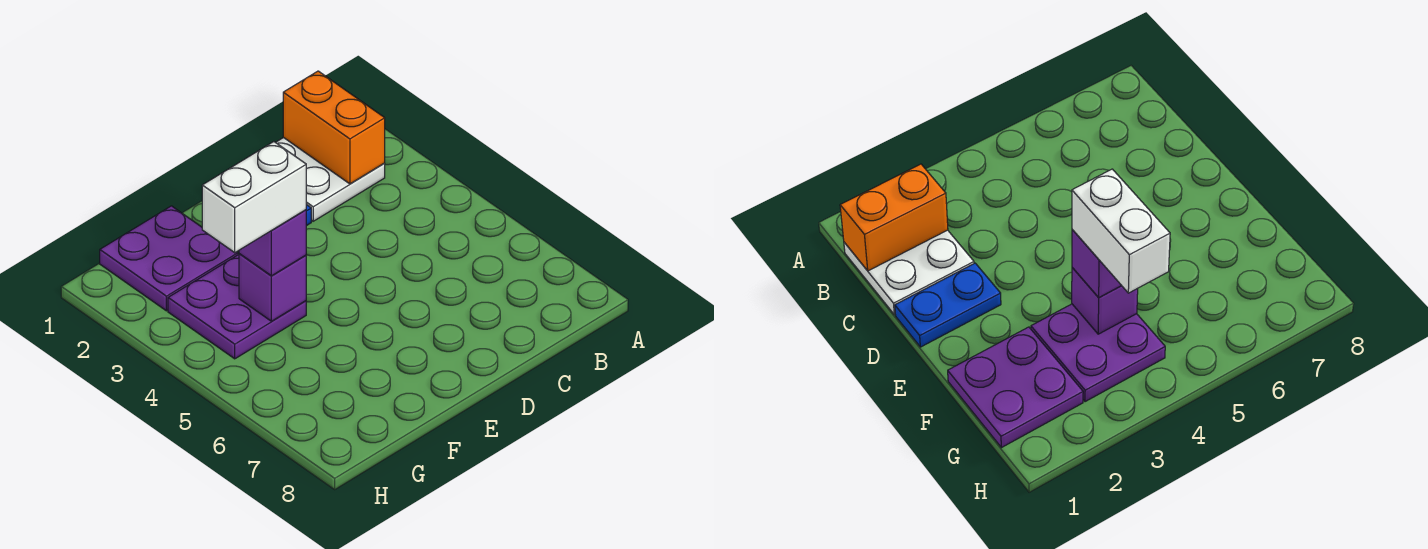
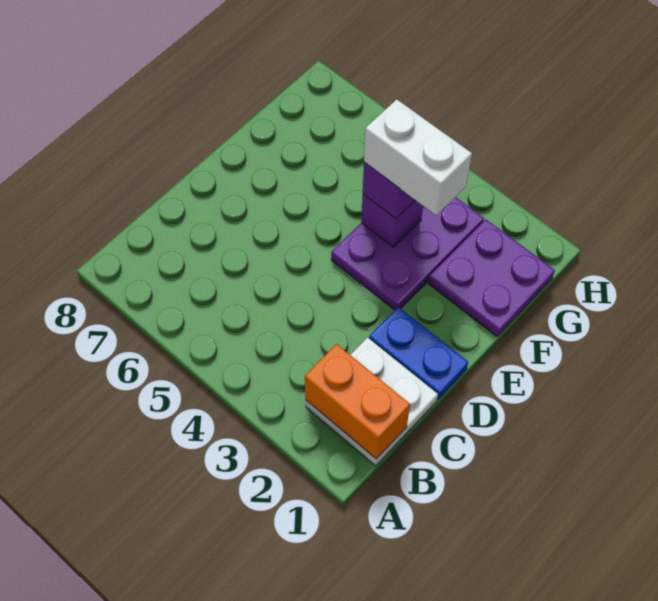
purple 2x2 plate [168,255,306,359] -> purple 2x3 plate [331,197,484,310]
white 1x2 brick [202,142,306,253] -> white 1x2 brick turned to [364,99,472,215]

